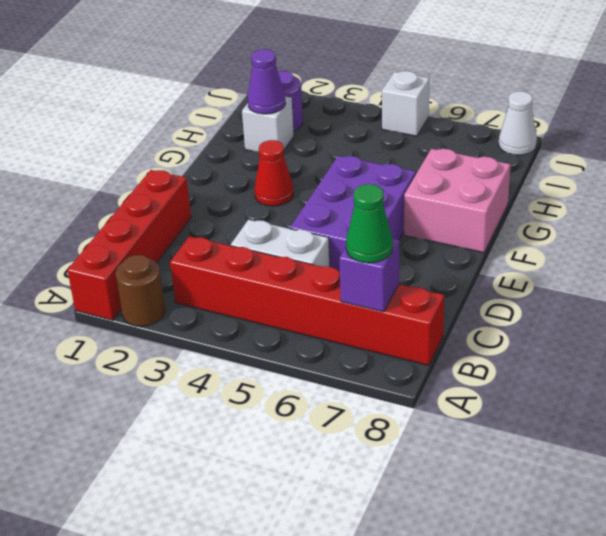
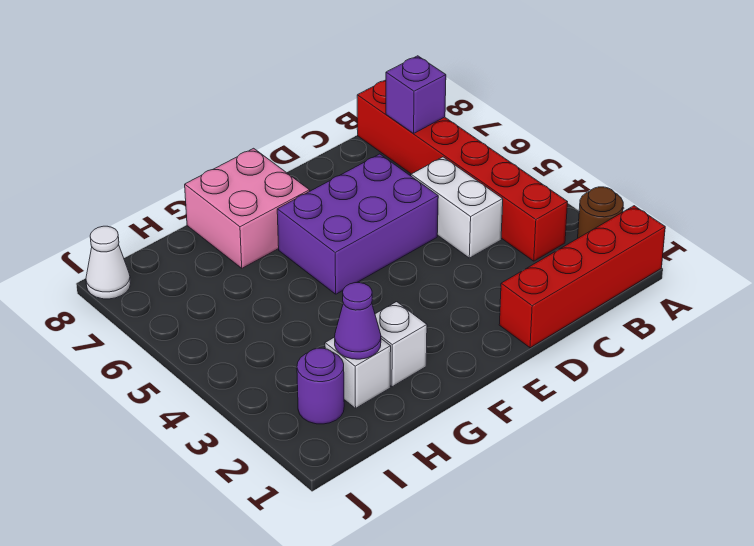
green 1x1 cone [346,184,393,263] -> none
red 1x1 cone [255,140,294,206] -> none
white 1x1 brick [382,71,429,136] -> white 1x1 brick moved to [375,302,427,387]

